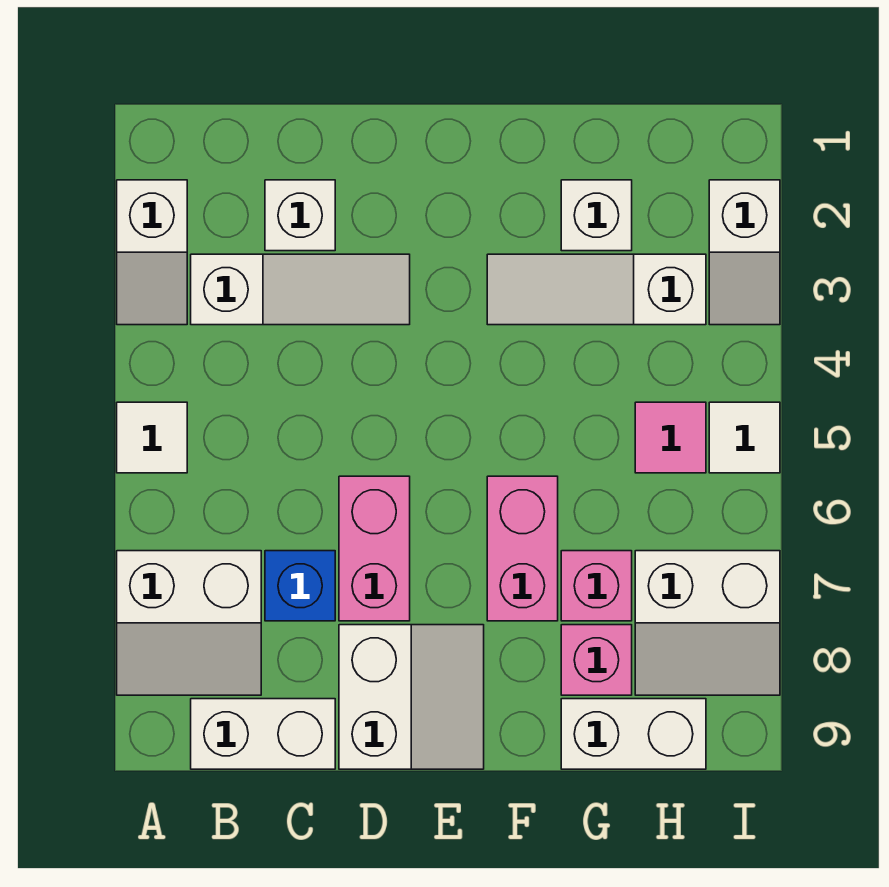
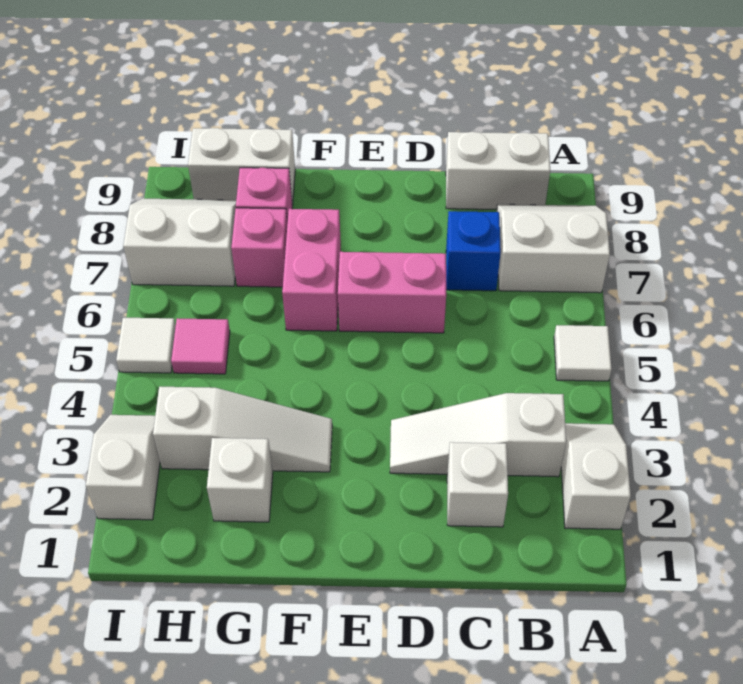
pink 1x2 brick [339,476,410,621] -> pink 1x2 brick turned to [338,252,446,333]
white 2x2 slope [339,625,484,769] -> none

